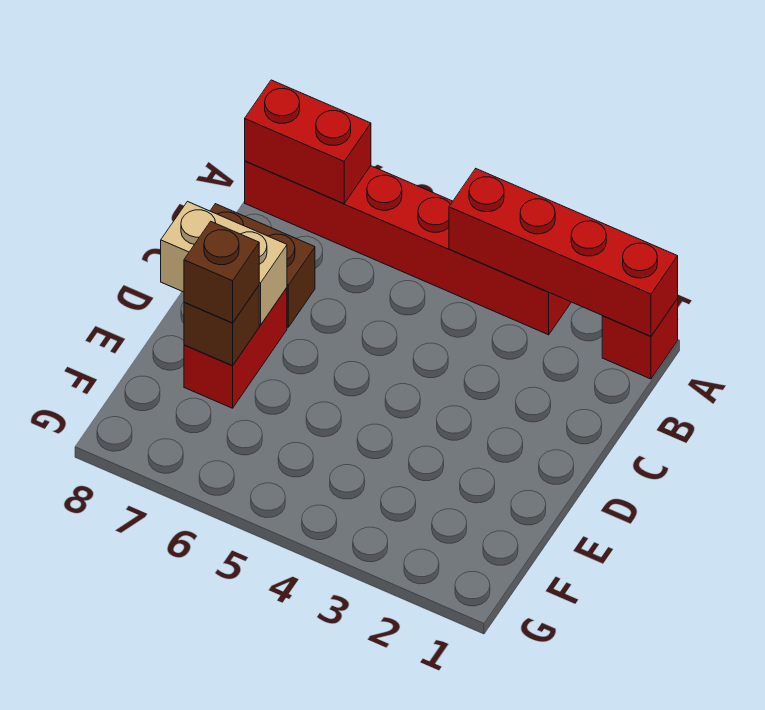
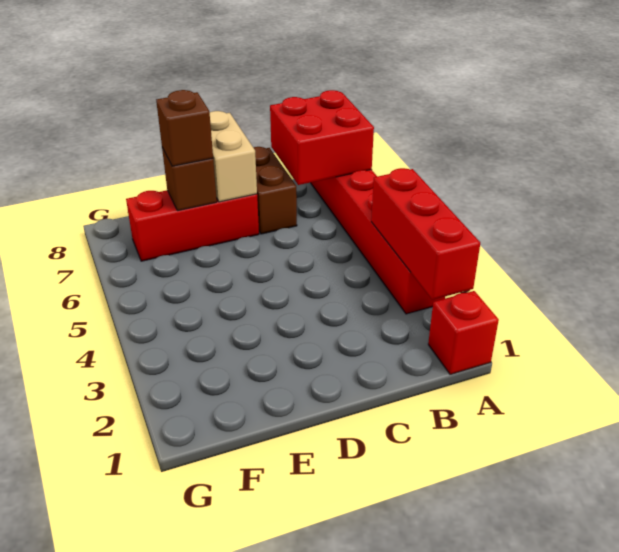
red 1x4 brick [449,169,678,336] -> red 1x3 brick [371,168,480,300]
red 1x2 brick [245,80,371,204] -> red 2x2 brick [270,90,374,185]
red 1x2 brick [184,288,287,408] -> red 1x3 brick [126,190,259,261]

